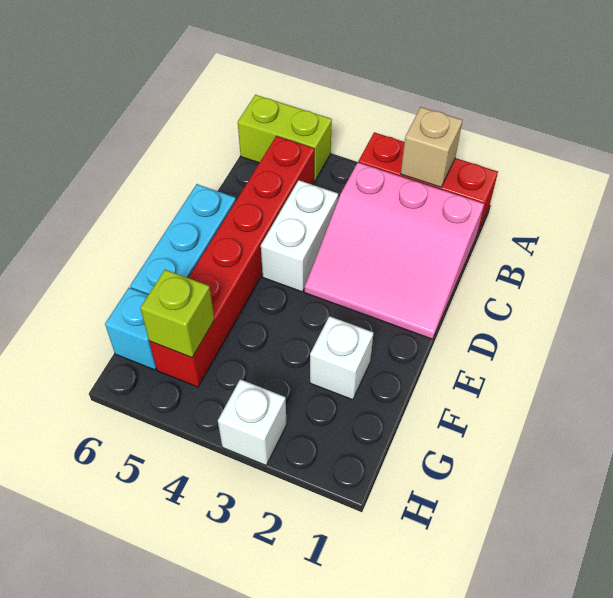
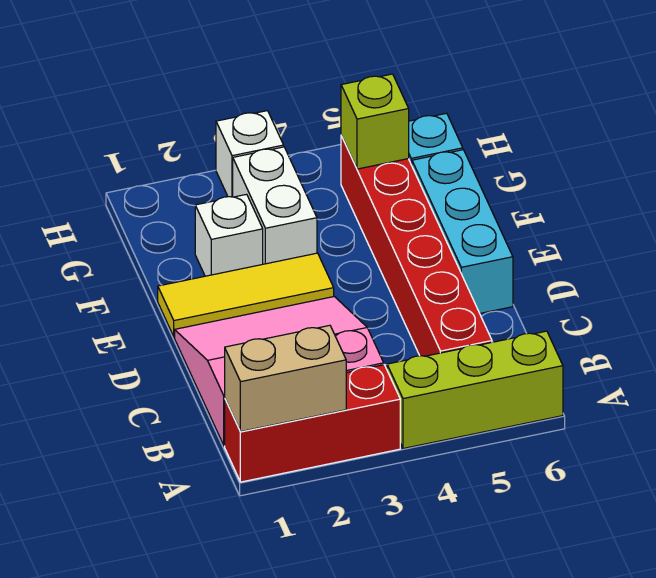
tan 1x1 brick [401,107,462,187] -> tan 1x2 brick [225,325,346,432]
lime 1x2 brick [238,95,332,181] -> lime 1x3 brick [387,331,563,449]
white 1x2 brick [261,180,338,292] -> white 1x2 brick moved to [233,147,317,264]
none -> yellow 1x3 tile [158,253,334,337]

